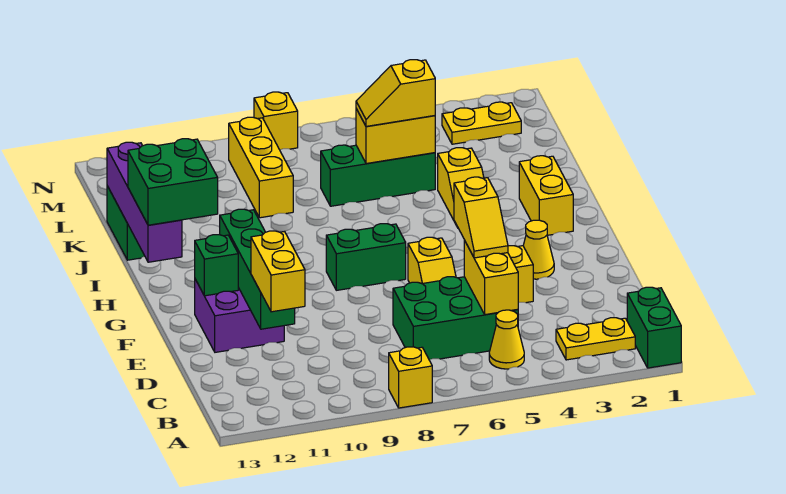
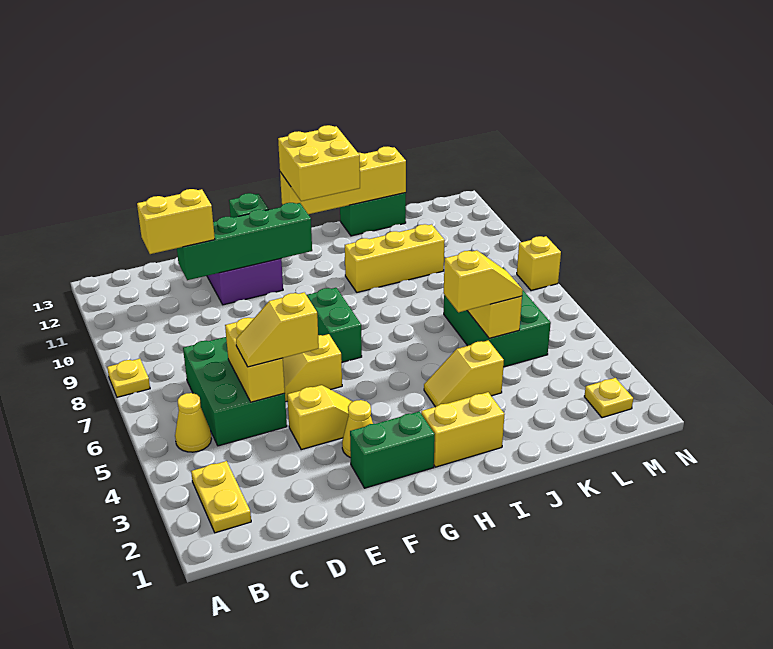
green 1x2 brick [627,287,681,368] -> green 1x2 brick moved to [350,411,435,488]
yellow 1x1 brick [389,347,432,408] -> yellow 1x1 plate [107,359,150,397]
yellow 1x2 brick [464,240,518,315] -> yellow 1x2 brick turned to [225,318,285,402]
green 2x2 brick [128,139,218,225] -> yellow 2x2 brick [278,125,360,201]
purple 1x4 brick [107,142,182,262] -> yellow 1x4 brick [280,147,406,214]
green 1x3 brick [321,145,435,206] -> green 2x3 brick [444,268,551,367]
yellow 1x2 slope [356,60,435,126] -> yellow 1x2 slope turned to [444,250,523,312]
yellow 1x3 brick [229,117,293,218] -> yellow 1x3 brick moved to [345,224,445,292]
yellow 1x2 plate [442,102,521,144] -> yellow 1x1 plate [584,378,633,418]

